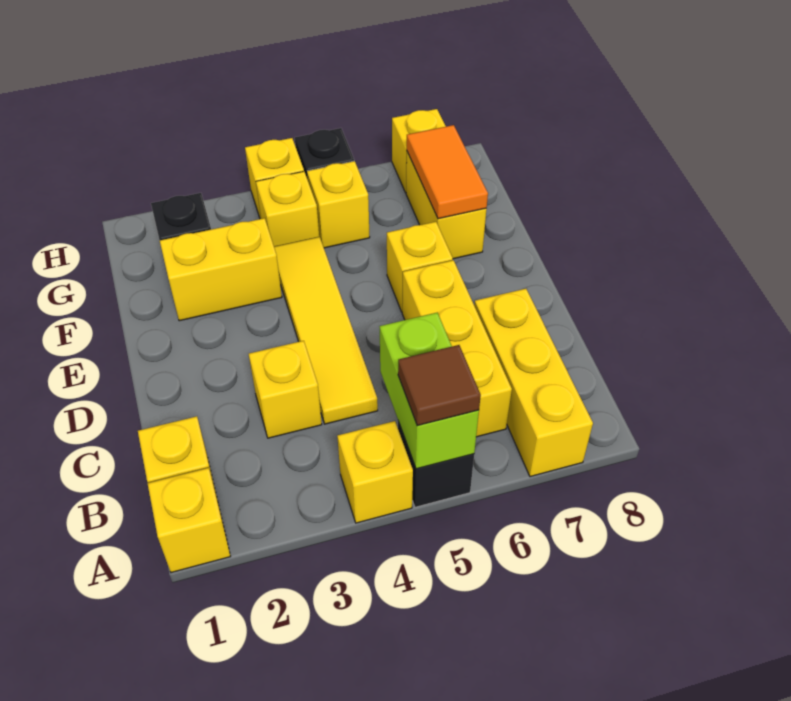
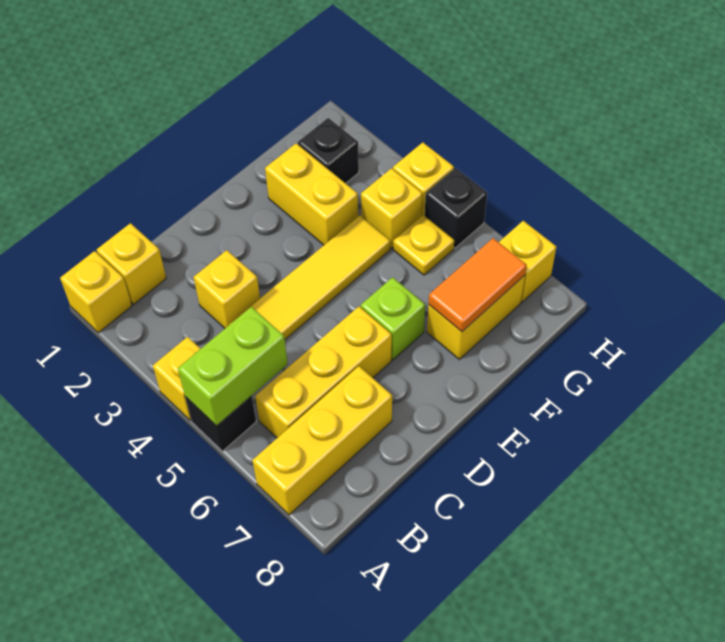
brown 1x1 tile [398,345,481,426] -> none
yellow 1x1 brick [387,222,453,312] -> lime 1x1 brick [361,277,425,360]
yellow 1x1 brick [307,161,370,248] -> yellow 1x1 plate [393,215,454,275]

